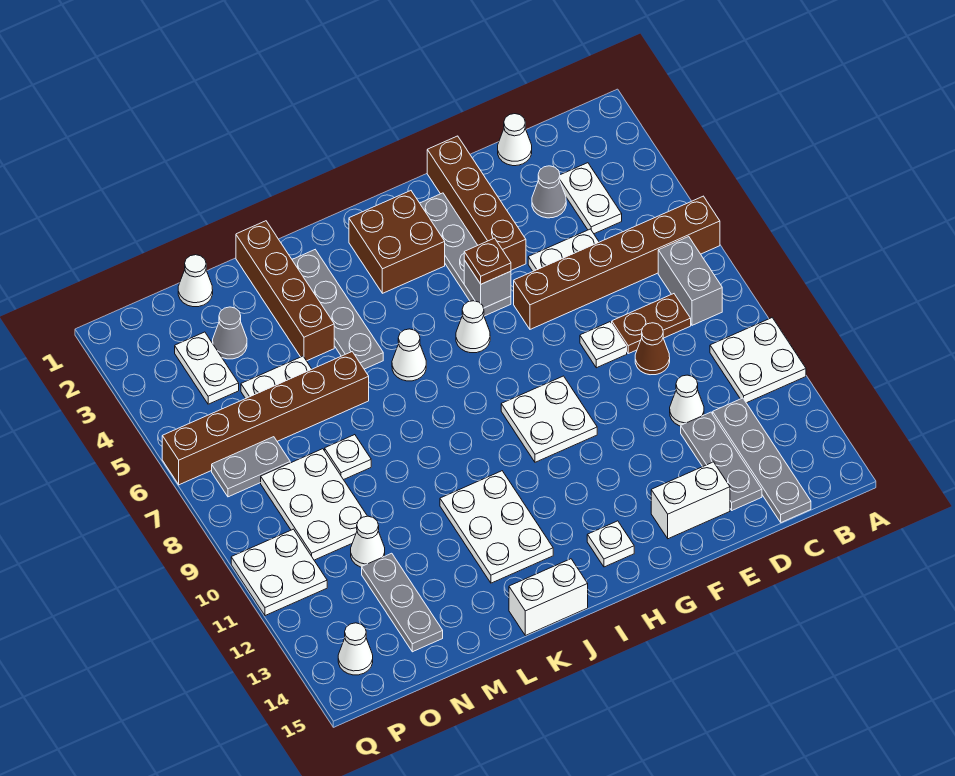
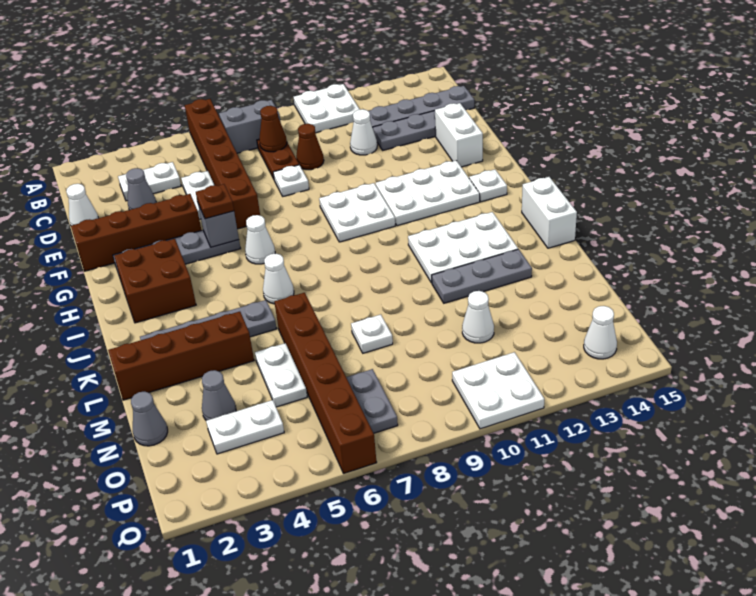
none -> brown 1x1 cone [259,106,287,152]
white 1x1 cone [178,255,213,307] -> grey 1x1 cone [131,392,168,446]
white 2x3 plate [261,449,367,560] -> white 2x3 plate moved to [376,161,480,226]
grey 1x3 plate [362,553,443,652] -> grey 1x3 plate moved to [432,249,532,303]

